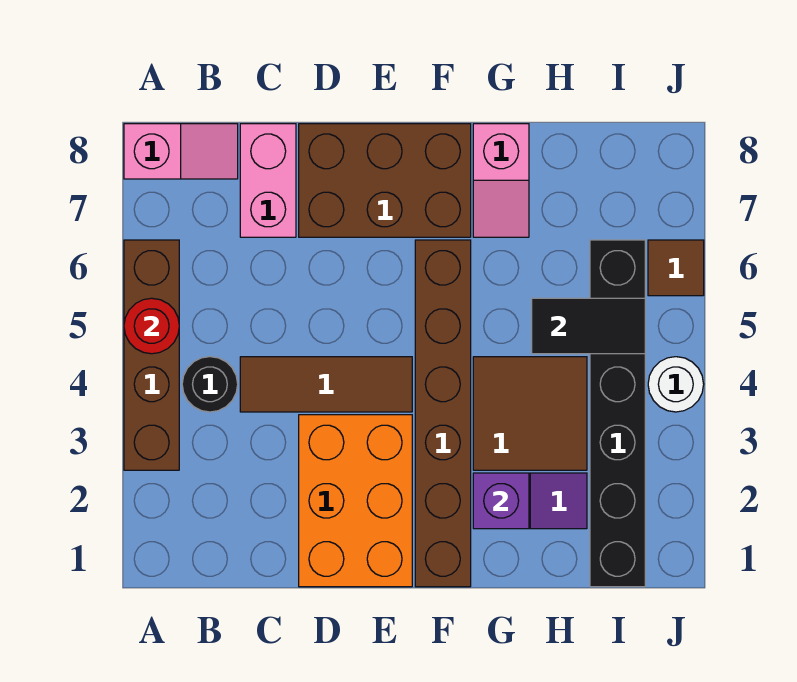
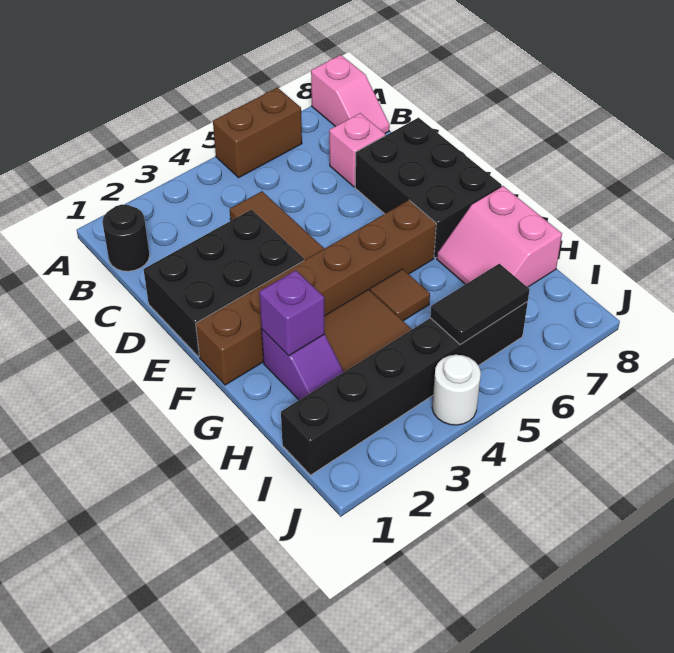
brown 1x4 brick [124,240,179,470] -> brown 1x2 brick [213,88,302,178]
red 1x1 round brick [124,298,179,354] -> none
black 1x1 round brick [182,357,238,412] -> black 1x1 round brick moved to [102,204,150,271]
pink 1x2 brick [240,124,296,237] -> pink 1x1 brick [329,113,385,187]
orange 2x3 brick [299,415,412,587] -> black 2x3 brick [143,210,304,357]
brown 2x3 brick [299,124,471,237] -> black 2x3 brick [355,118,502,258]
pink 1x2 slope [473,124,529,237] -> pink 2x2 slope [437,186,562,287]
black 1x2 tile [532,298,645,354] -> black 1x2 tile turned to [430,264,530,344]
brown 1x1 tile [648,240,704,296] -> brown 1x1 tile moved to [370,269,430,321]

